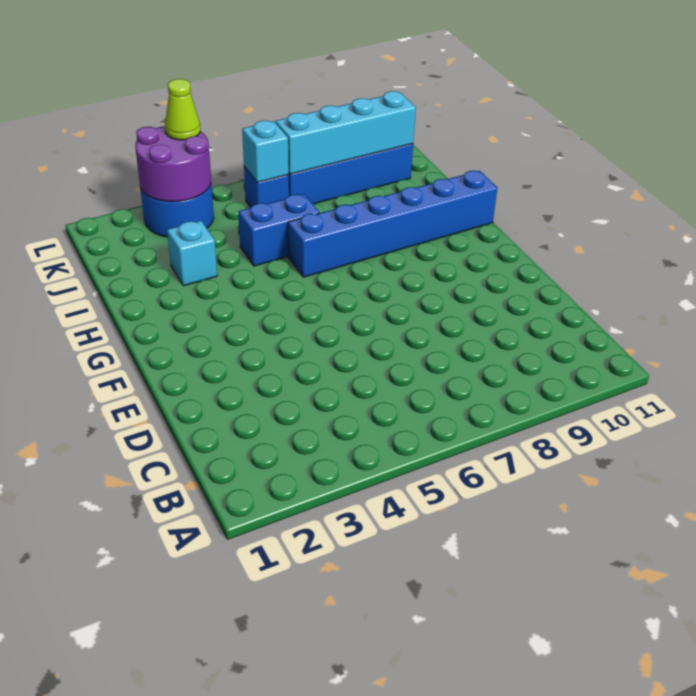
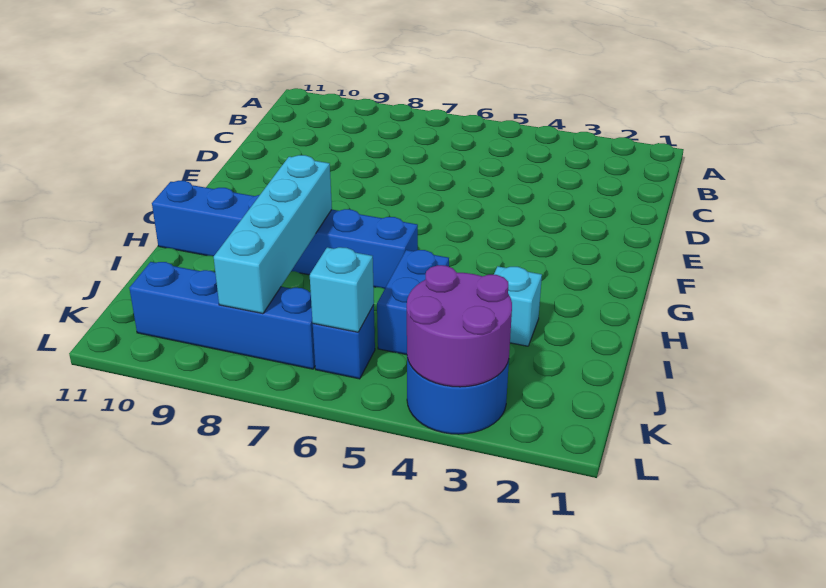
blue 1x2 brick [238,194,320,266] -> blue 1x2 brick turned to [377,250,449,355]
cyan 1x4 brick [275,91,416,174] -> cyan 1x4 brick turned to [214,155,332,314]
lime 1x1 cone [165,79,201,140] -> none

